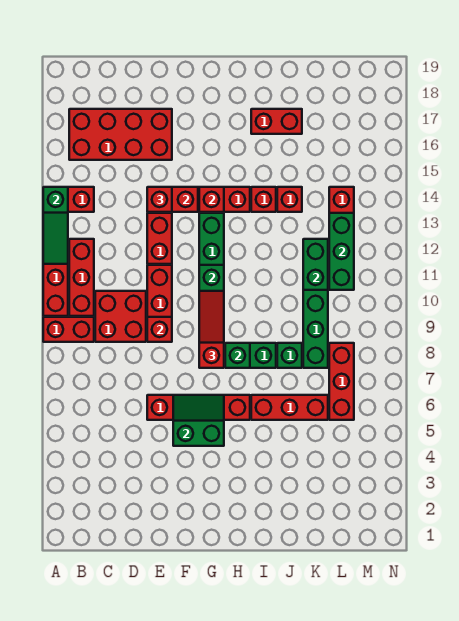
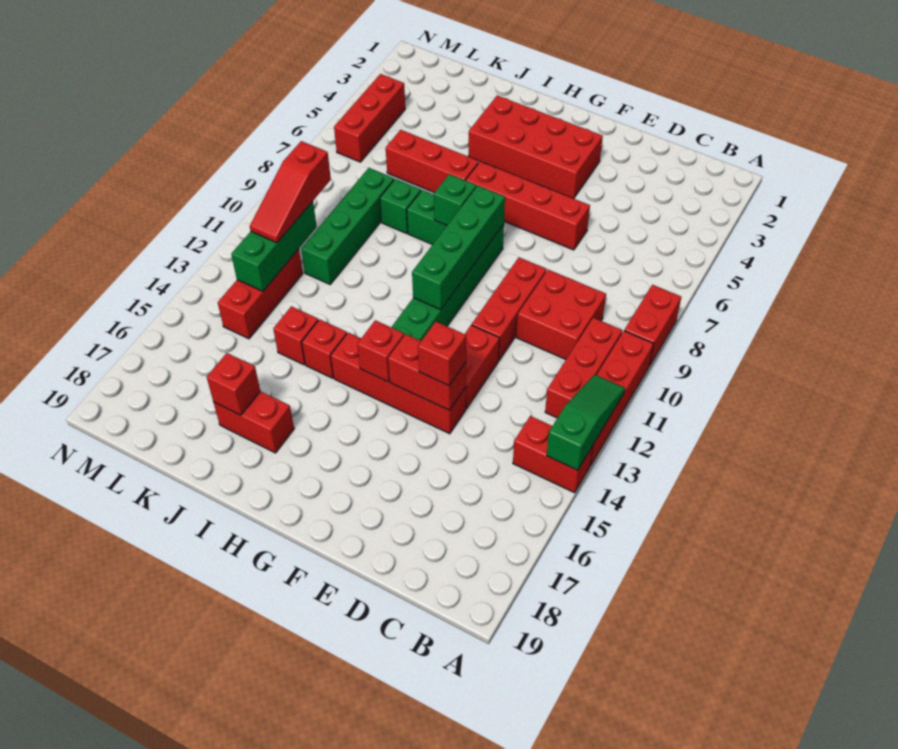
red 1x2 brick [43,317,94,342] -> red 1x2 brick turned to [624,285,681,366]
red 2x4 brick [69,109,172,160] -> red 2x4 brick moved to [469,96,603,198]
red 1x1 brick [147,317,172,342] -> red 1x1 brick moved to [207,353,260,415]
green 2x2 slope [173,395,224,446] -> none
red 1x3 slope [199,291,224,368] -> red 1x3 slope moved to [250,141,331,243]
green 1x2 brick [303,239,328,290] -> none
red 1x3 brick [329,343,354,420] -> red 1x3 brick moved to [334,74,405,162]

